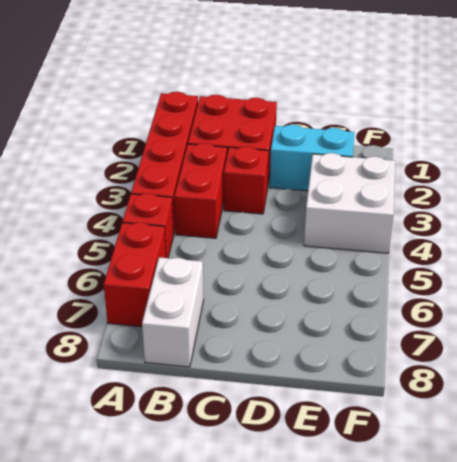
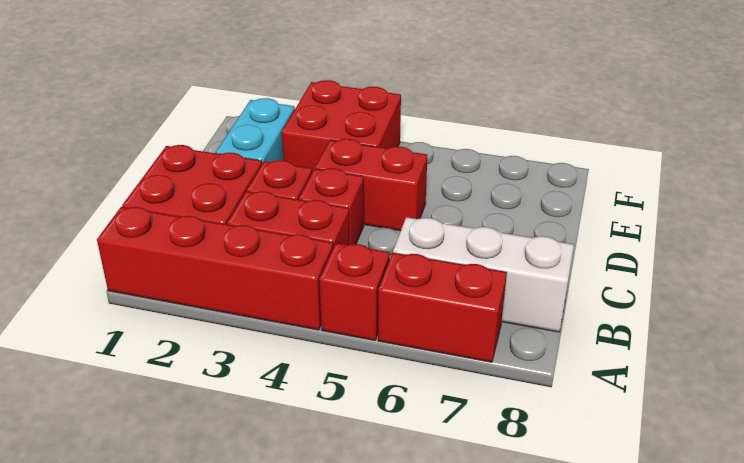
white 1x2 brick [142,257,204,367] -> white 1x3 brick [393,217,574,332]
none -> red 1x1 brick [299,168,364,244]
none -> red 1x2 brick [315,139,427,231]
white 2x2 brick [304,153,395,253] -> red 2x2 brick [282,80,401,172]

